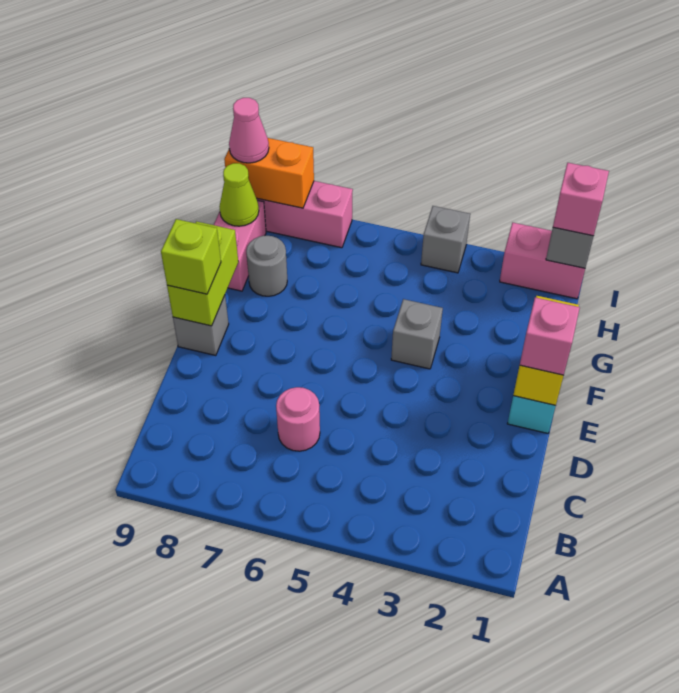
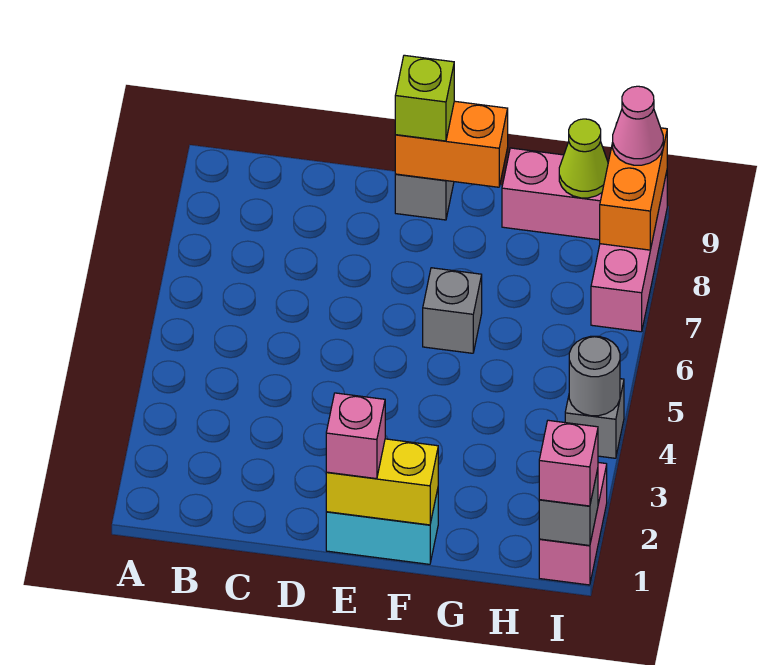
pink 1x1 round brick [276,387,320,451] -> none
lime 1x2 brick [167,221,238,326] -> orange 1x2 brick [395,101,508,187]
grey 1x1 brick [391,299,443,369] -> grey 1x1 brick moved to [423,268,482,353]
grey 1x1 round brick [246,236,287,296] -> grey 1x1 round brick moved to [569,336,620,416]

